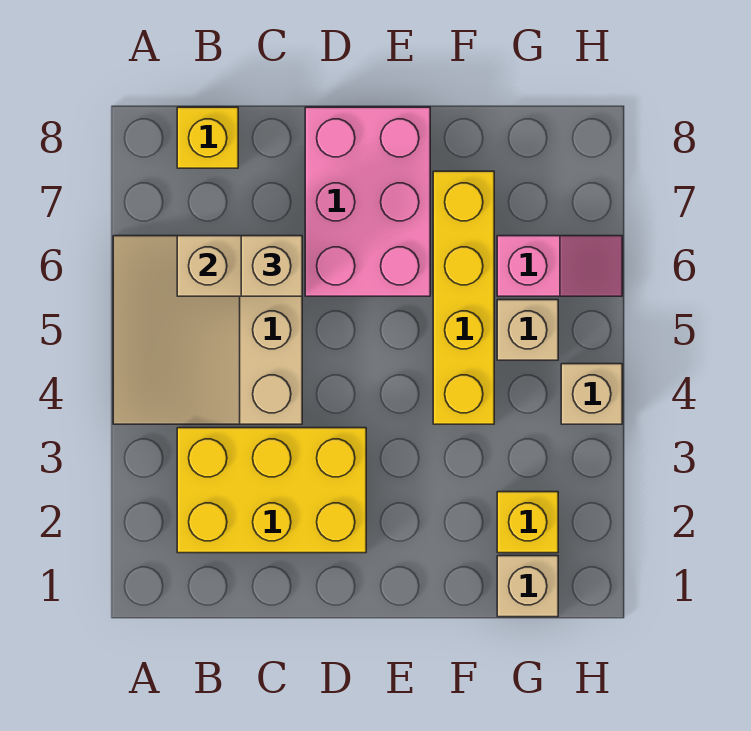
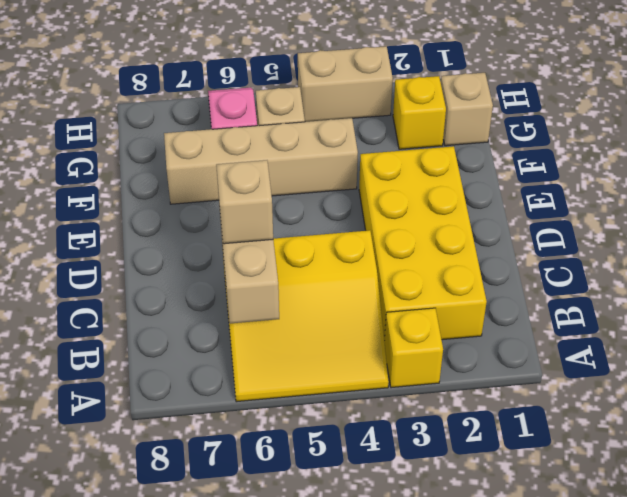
tan 3x3 slope [113,236,302,424] -> yellow 3x3 slope [223,230,389,402]
yellow 2x3 brick [177,428,366,553] -> yellow 2x4 brick [359,146,487,340]
yellow 1x1 brick [177,107,238,168] -> yellow 1x1 brick moved to [384,308,443,388]
pink 2x3 brick [305,107,430,296] -> none
yellow 1x4 brick [433,171,494,424] -> tan 1x4 brick [164,118,358,204]
tan 1x1 brick [561,364,622,424] -> tan 1x2 brick [298,46,393,122]

